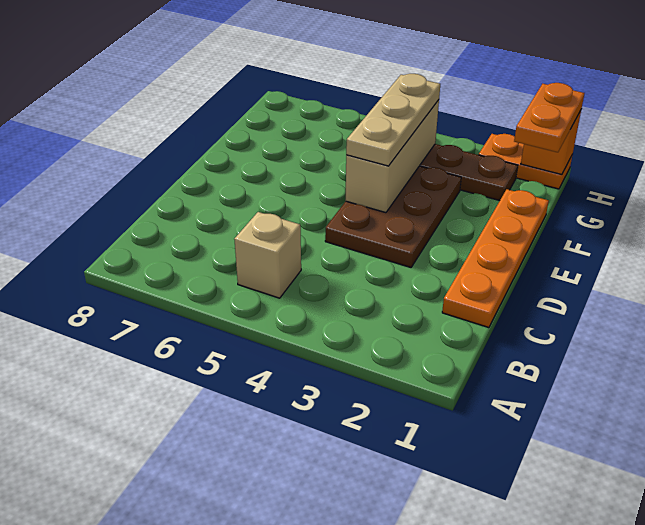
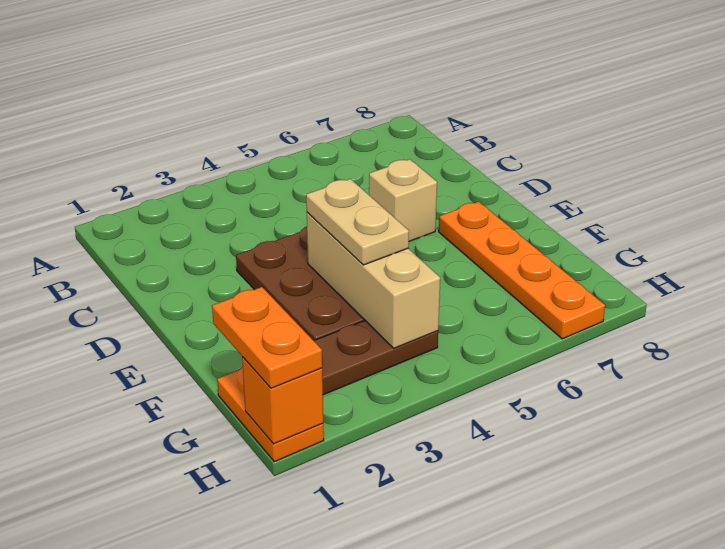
tan 1x1 brick [234,212,301,298] -> tan 1x1 brick moved to [369,159,437,241]
orange 1x4 plate [442,189,549,328] -> orange 1x4 plate moved to [439,202,605,339]
tan 1x3 plate [346,74,440,166] -> tan 1x2 plate [306,179,409,265]
orange 1x2 plate [479,134,573,189] -> orange 1x2 plate turned to [217,367,324,462]

